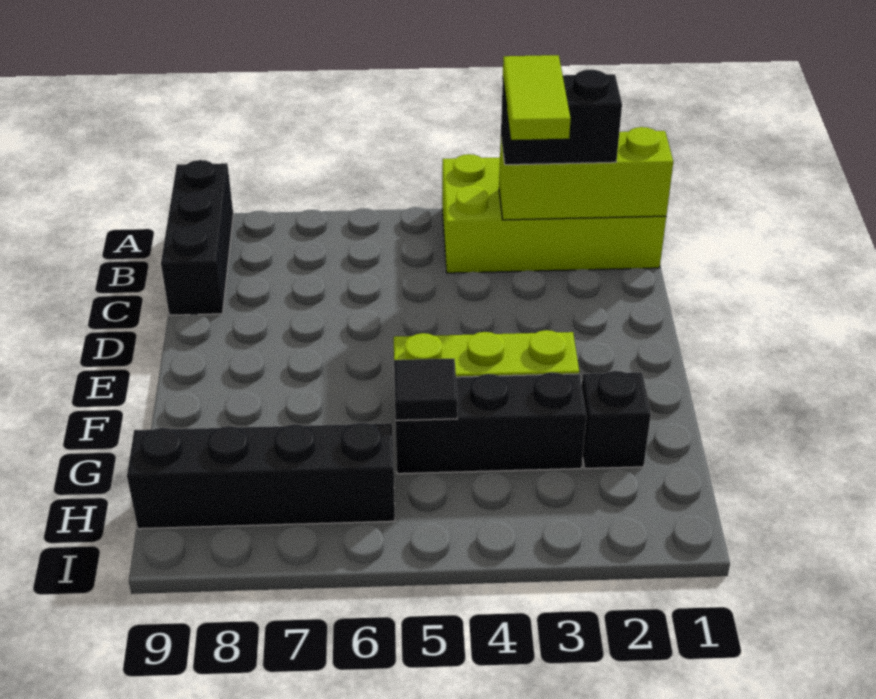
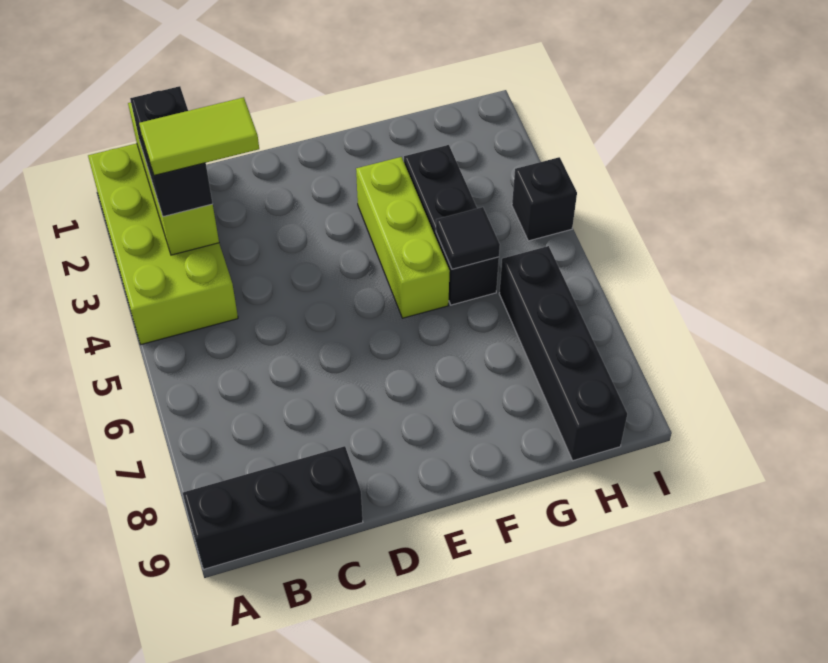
black 1x1 brick [582,371,651,469] -> black 1x1 brick moved to [512,157,577,241]

